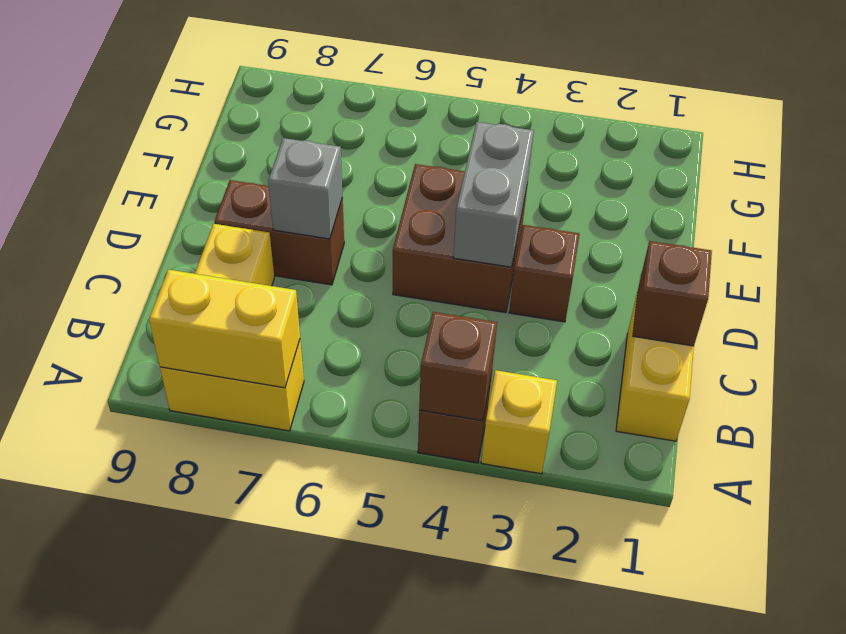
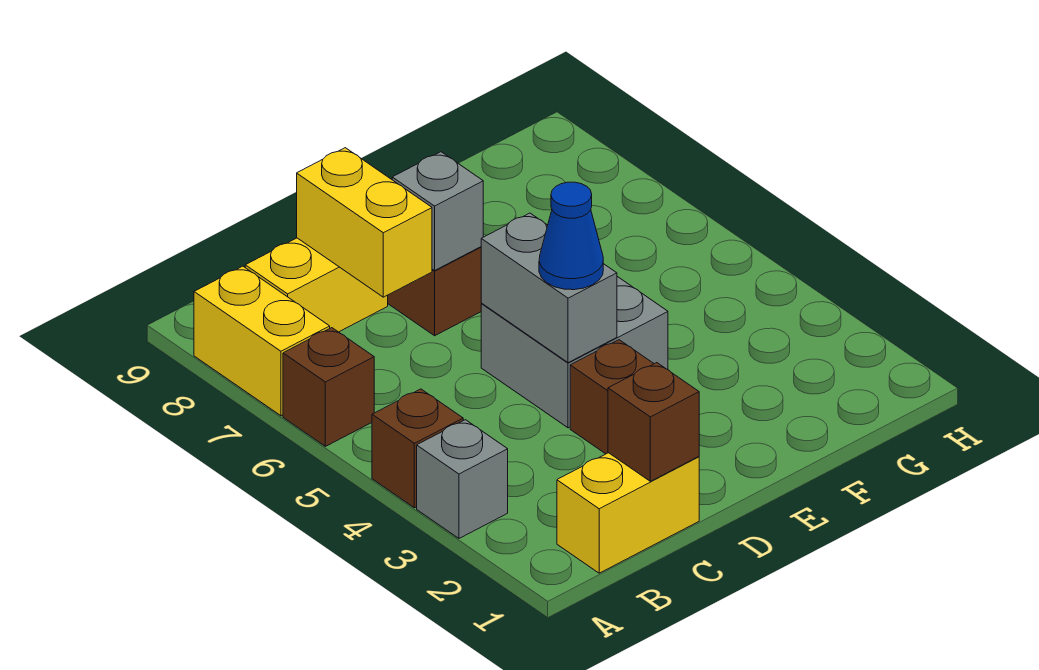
yellow 1x1 brick [481,370,557,474] -> grey 1x1 brick [417,420,508,538]
brown 1x1 brick [419,312,497,421] -> brown 1x1 brick moved to [283,328,374,446]
yellow 1x2 brick [149,270,300,388] -> yellow 1x2 brick moved to [297,148,432,297]
brown 2x2 brick [393,164,527,313] -> grey 2x2 brick [481,277,668,428]
grey 1x2 brick [453,122,534,267] -> grey 1x2 brick turned to [481,213,617,363]
none -> blue 1x1 cone [539,182,603,290]

